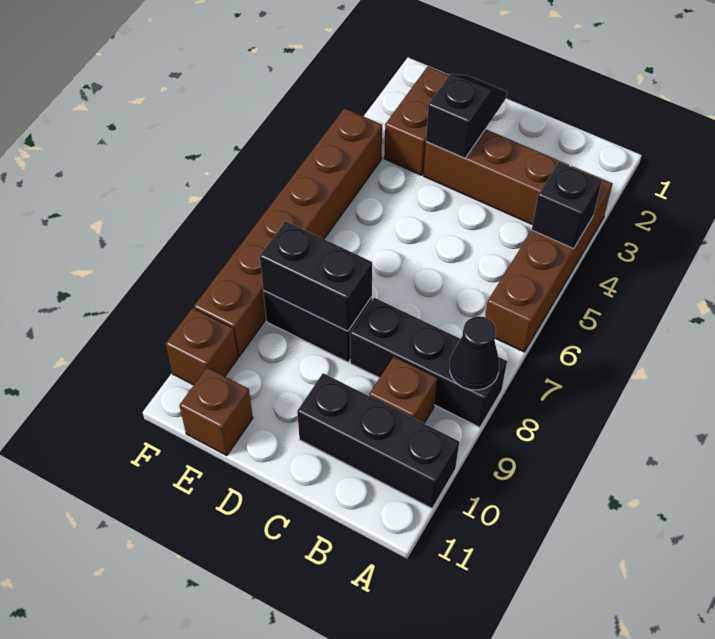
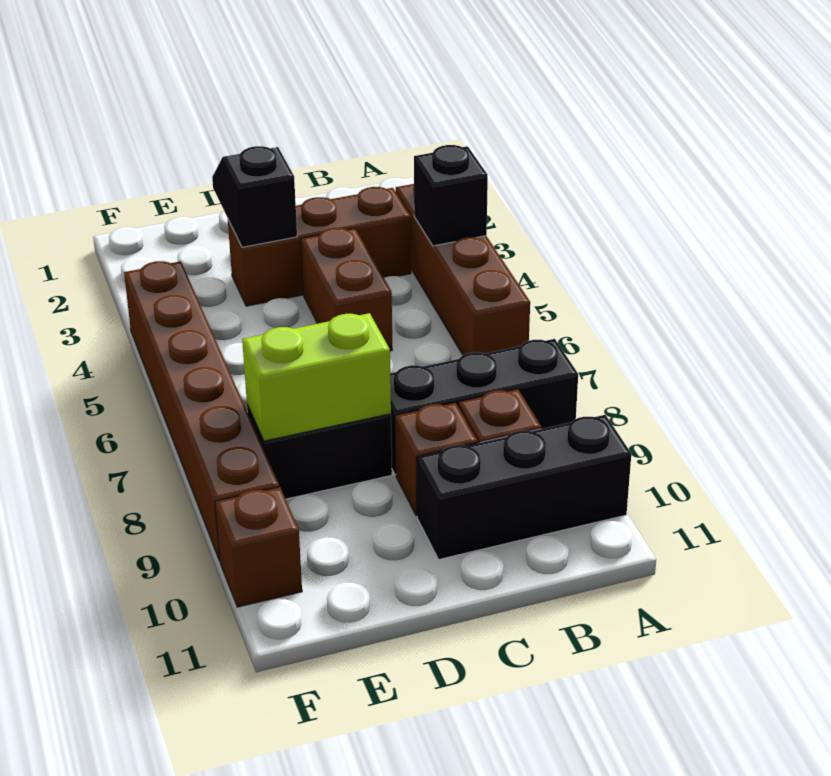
black 1x1 cone [450,316,499,390] -> none
black 1x2 brick [260,221,372,331] -> lime 1x2 brick [242,313,391,441]
brown 1x2 brick [384,66,449,175] -> brown 1x2 brick moved to [301,228,392,351]
brown 1x1 brick [179,368,253,456] -> brown 1x1 brick moved to [395,403,478,516]

